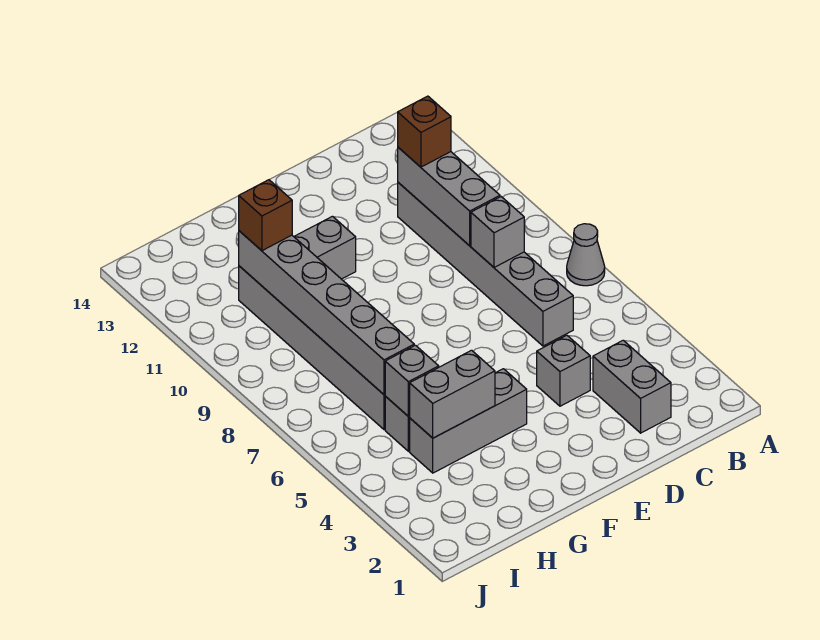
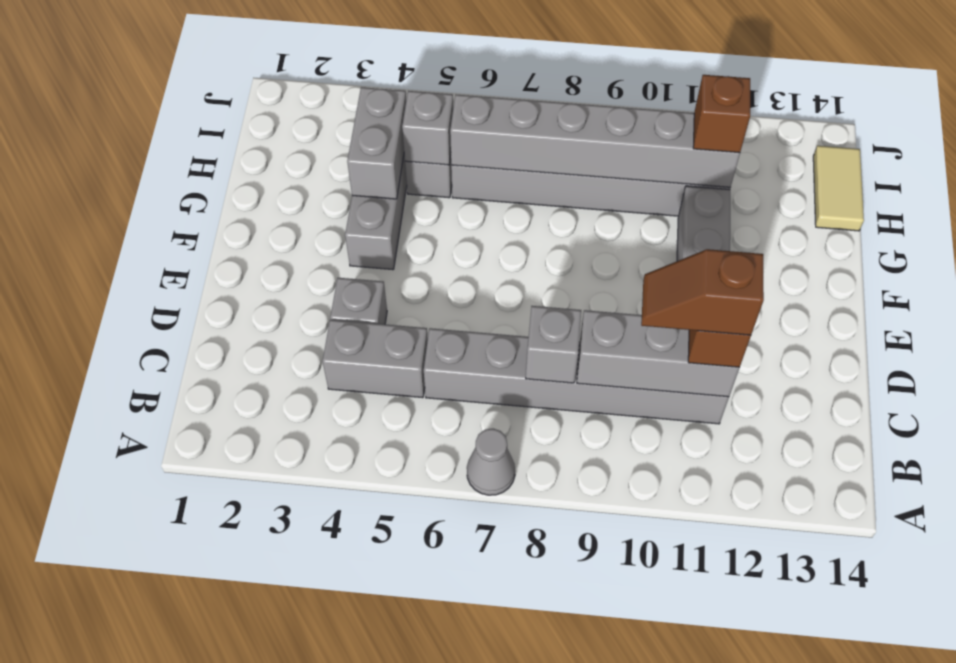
grey 1x2 brick [593,340,671,433] -> grey 1x2 brick moved to [323,320,428,398]
none -> brown 1x2 slope [641,249,764,335]
none -> tan 1x2 tile [813,146,864,231]

